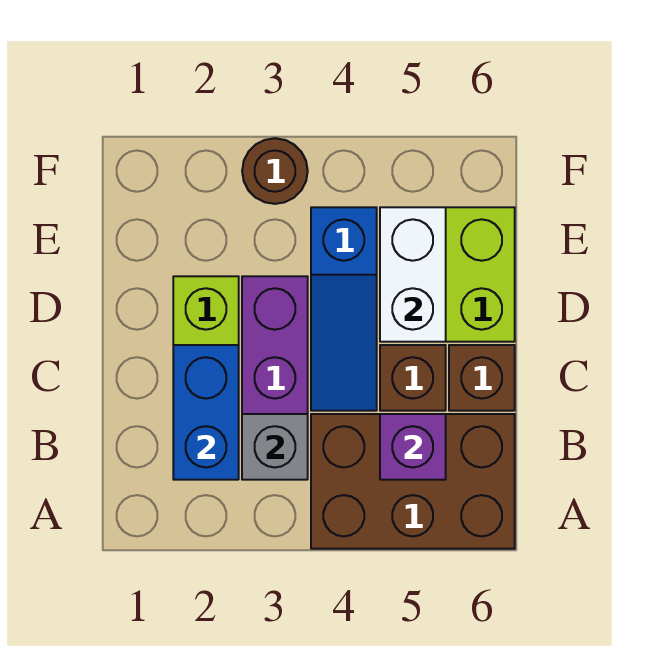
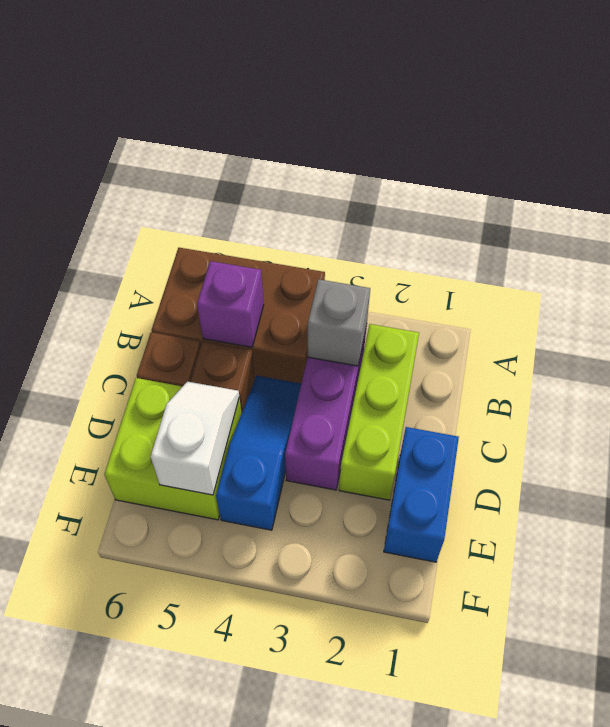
blue 1x2 brick [173,345,239,480] -> blue 1x2 brick moved to [384,427,459,562]
white 1x2 brick [380,207,446,342] -> white 1x2 slope [151,381,239,495]
brown 1x1 round brick [242,138,308,204] -> none

